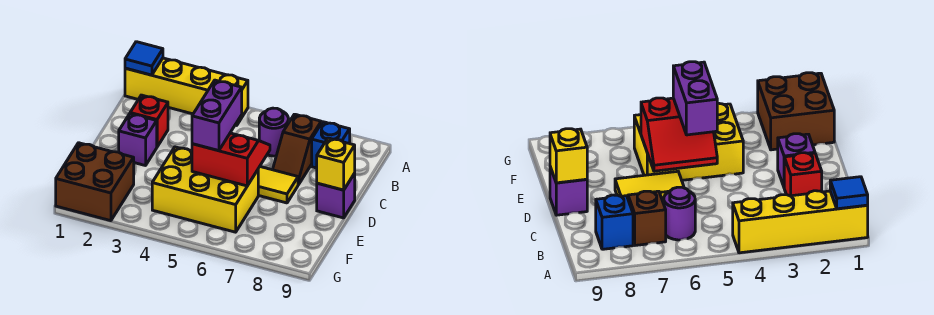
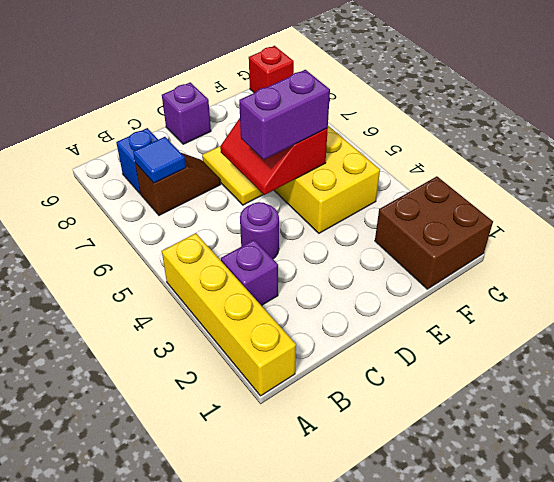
blue 1x1 tile [125,42,163,75] -> blue 1x1 tile moved to [133,137,186,183]
purple 1x1 round brick [259,108,288,156] -> purple 1x1 round brick moved to [240,202,279,259]
red 1x1 brick [130,95,168,147] -> red 1x1 brick moved to [249,46,294,93]
purple 1x1 brick [119,114,157,166] -> purple 1x1 brick moved to [221,240,278,306]
yellow 1x1 brick [317,138,355,190] -> none

